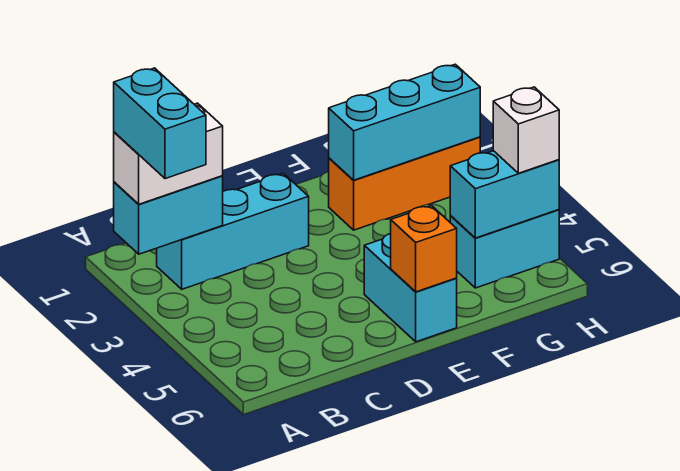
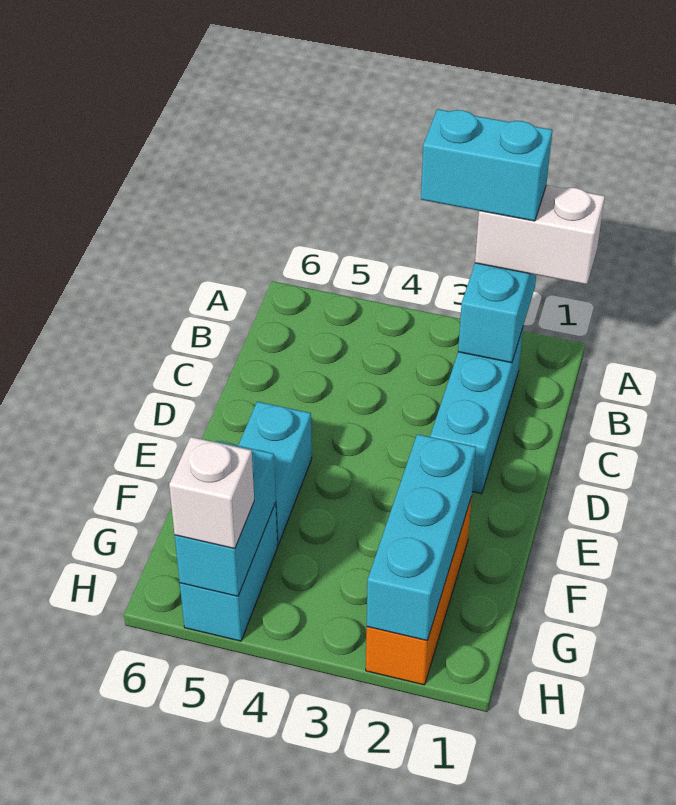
white 1x2 brick [114,103,223,204] -> white 1x2 brick turned to [475,185,605,285]
cyan 1x2 brick [364,233,457,342] -> cyan 1x2 brick turned to [238,402,312,545]
orange 1x1 brick [391,206,457,292] -> none

